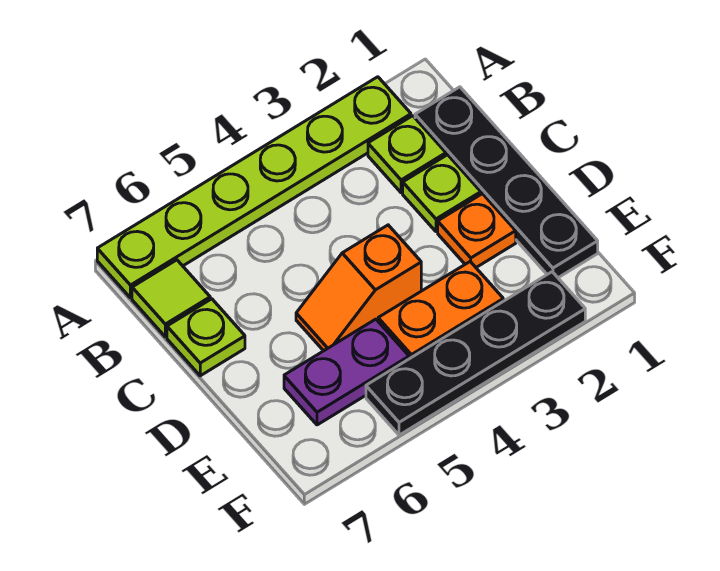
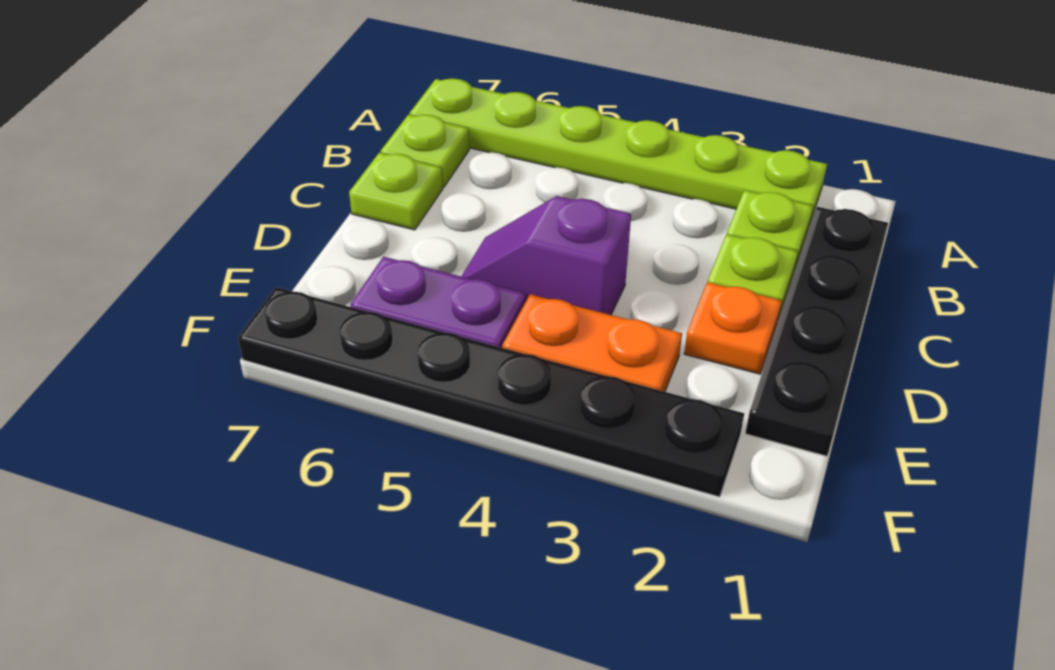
lime 1x1 tile [132,260,210,337] -> lime 1x1 plate [381,115,469,187]
orange 1x2 slope [296,225,421,351] -> purple 1x2 slope [461,196,631,315]
black 1x4 plate [366,272,585,435] -> black 1x6 plate [238,287,744,497]

